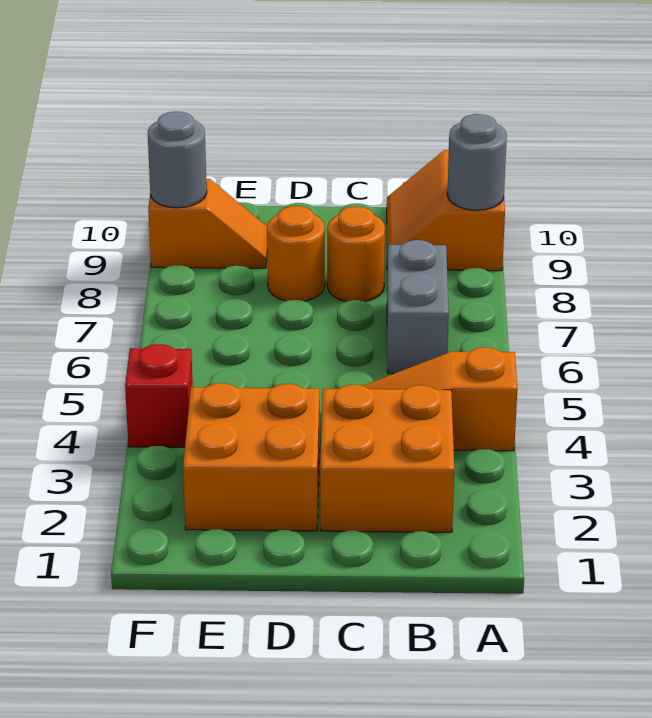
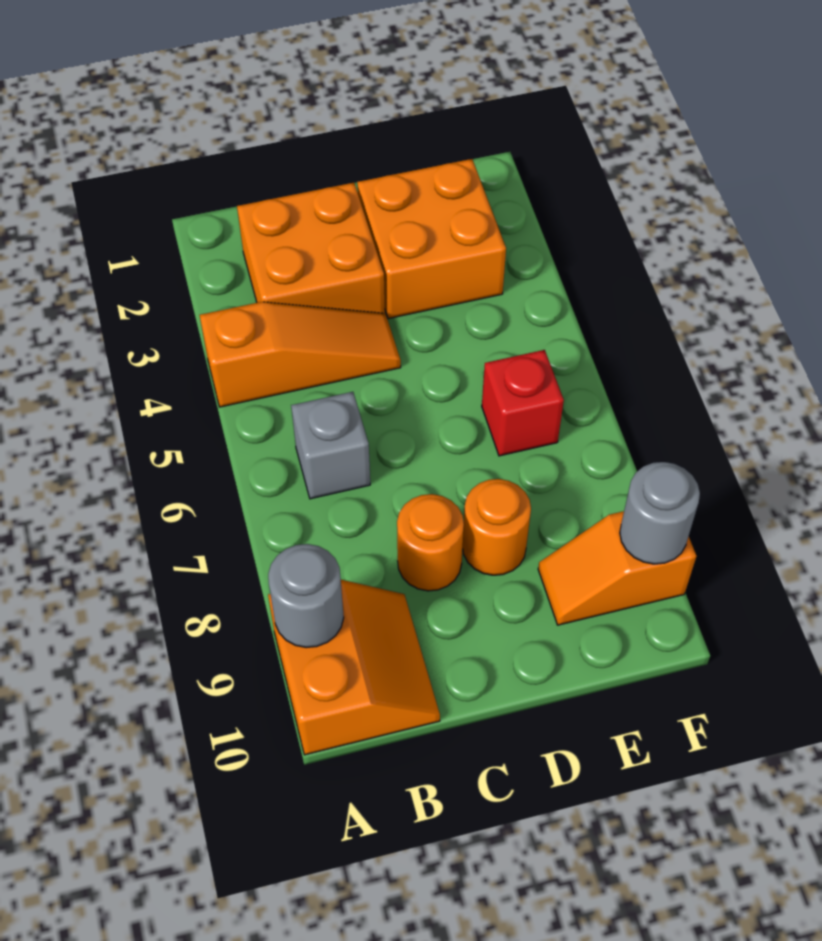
grey 1x2 brick [387,240,449,374] -> grey 1x1 brick [291,392,370,499]
red 1x1 brick [125,344,193,447] -> red 1x1 brick moved to [482,350,564,456]

